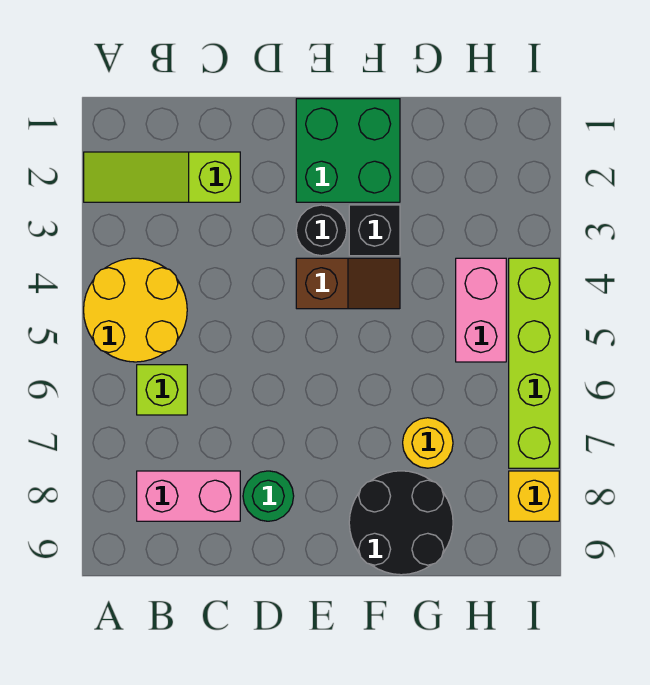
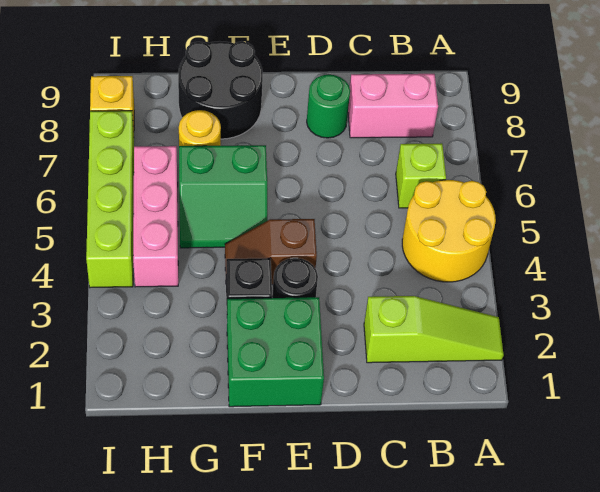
none -> green 2x2 slope [179,145,268,248]
pink 1x2 brick [456,258,506,362] -> pink 1x3 brick [133,146,178,287]

